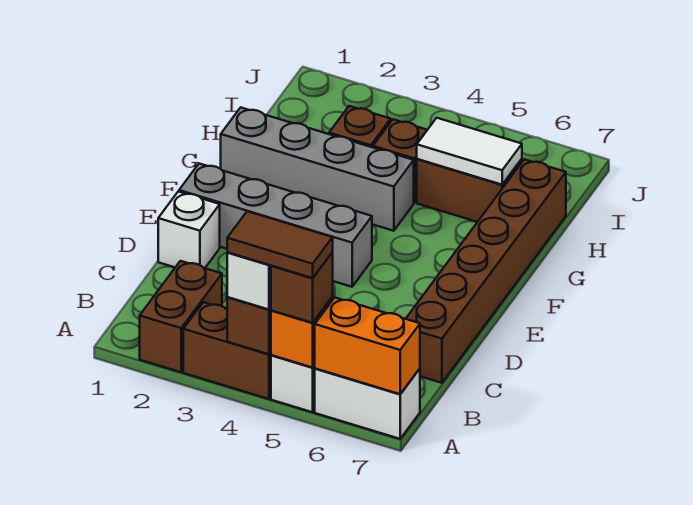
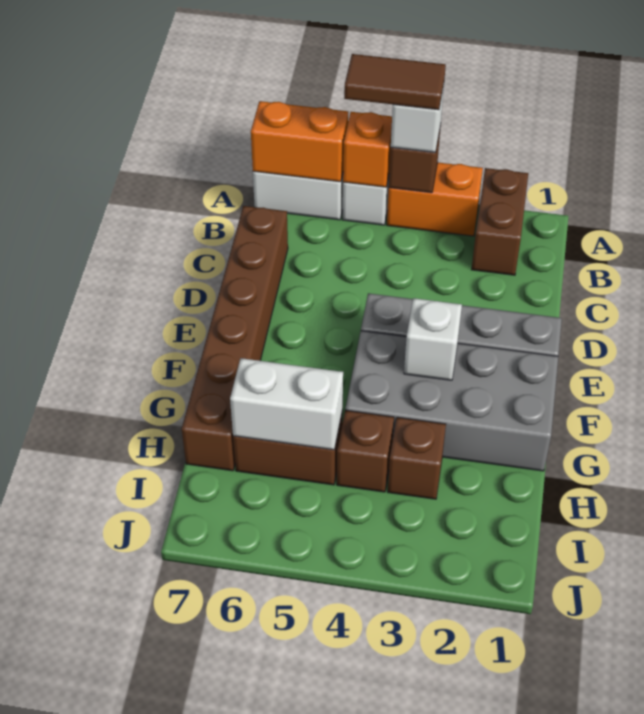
brown 1x2 brick [183,302,271,399] -> orange 1x2 brick [387,162,483,236]
brown 1x1 brick [271,252,333,323] -> none
white 1x1 brick [158,192,220,268] -> white 1x1 brick moved to [404,298,462,380]
grey 1x4 brick [221,108,414,231] -> grey 2x4 brick [345,331,558,471]
white 1x2 tile [417,118,522,185] -> white 1x2 brick [230,358,343,450]

